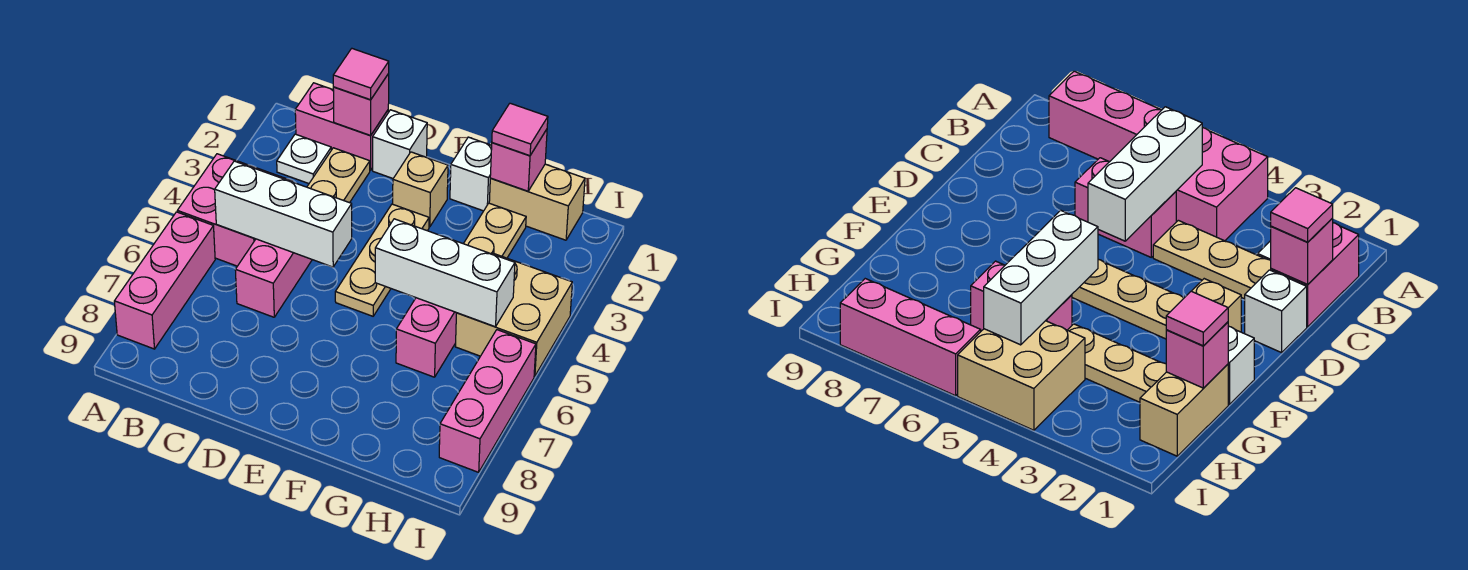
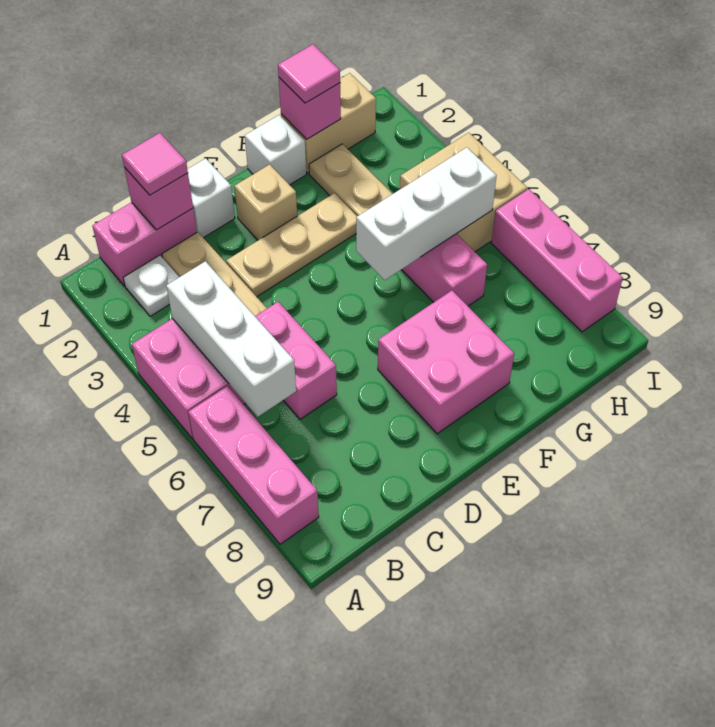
white 1x3 brick [215,161,352,267] -> white 1x3 brick turned to [166,261,296,417]
tan 1x3 plate [335,204,429,316] -> tan 1x3 plate turned to [226,193,357,297]
none -> pink 2x2 brick [378,291,514,434]

